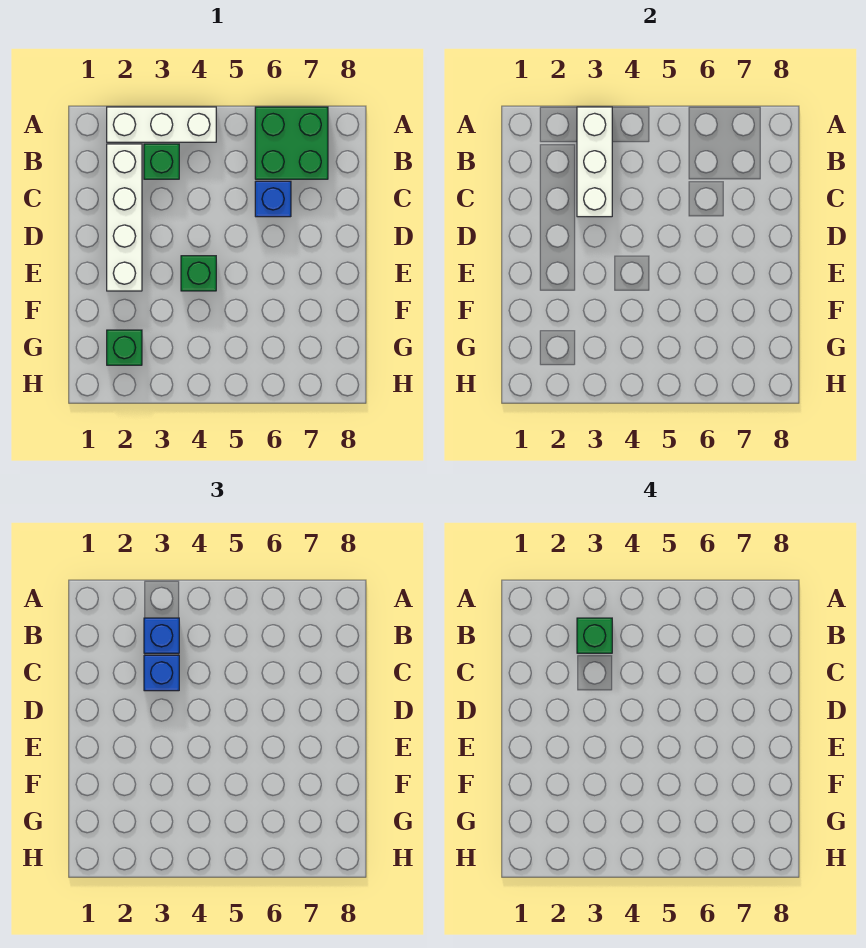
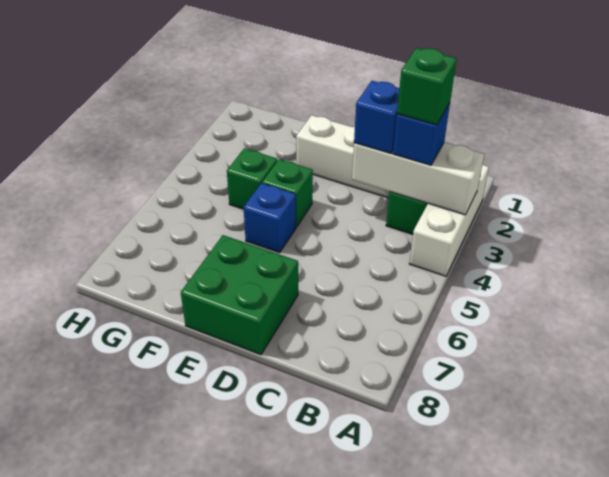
green 2x2 brick [255,107,328,179] -> green 2x2 brick moved to [181,235,298,355]
blue 1x1 brick [255,181,291,217] -> blue 1x1 brick moved to [244,183,296,253]
green 1x1 brick [107,330,142,365] -> green 1x1 brick moved to [227,148,277,209]

